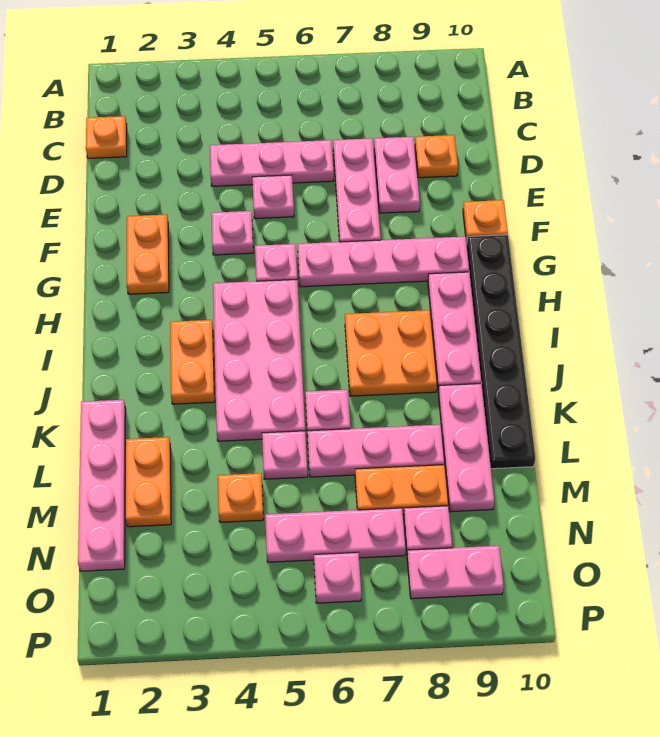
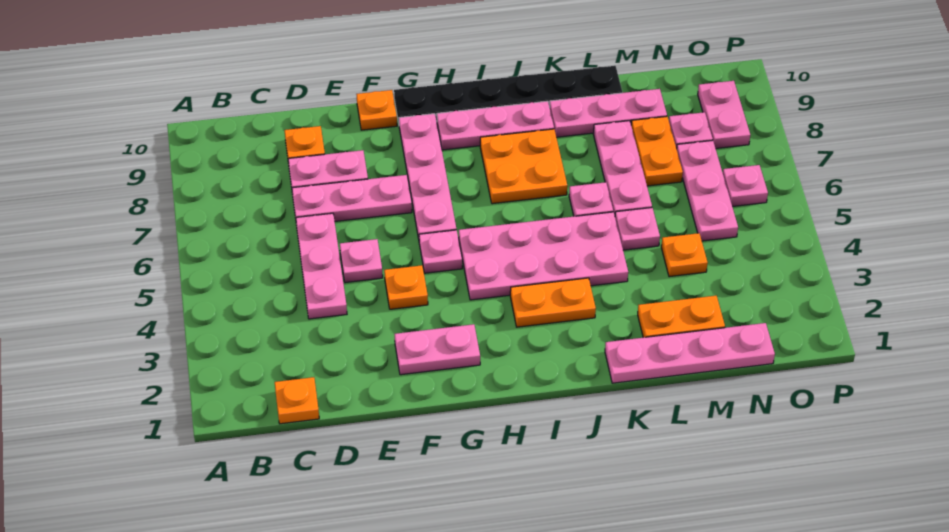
orange 1x2 plate [127,214,169,294] -> pink 1x2 plate [395,324,480,375]
pink 1x1 plate [211,211,253,255] -> orange 1x1 plate [384,265,428,309]

